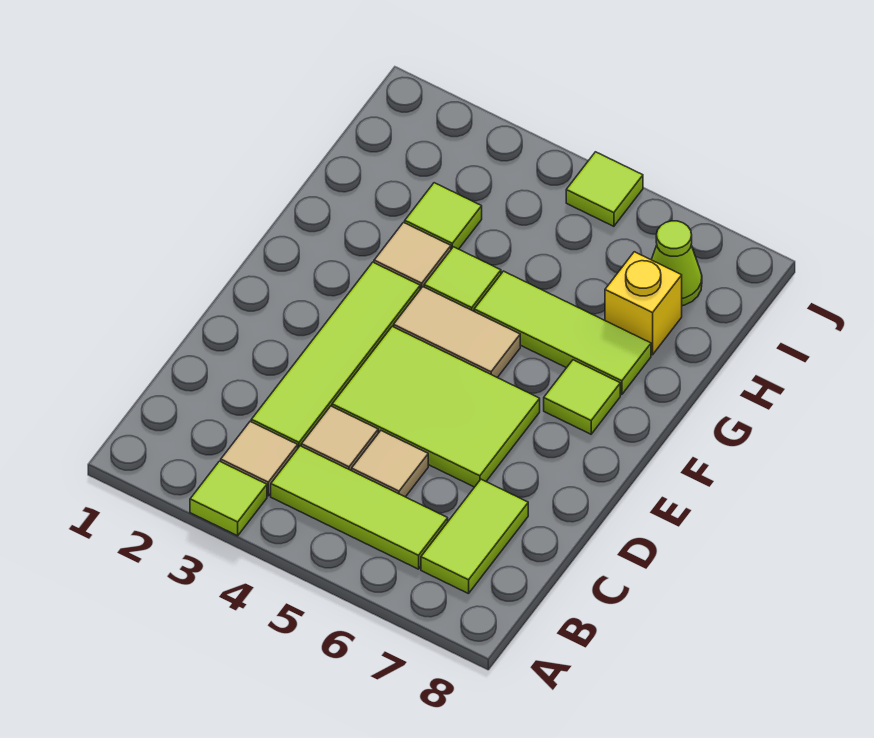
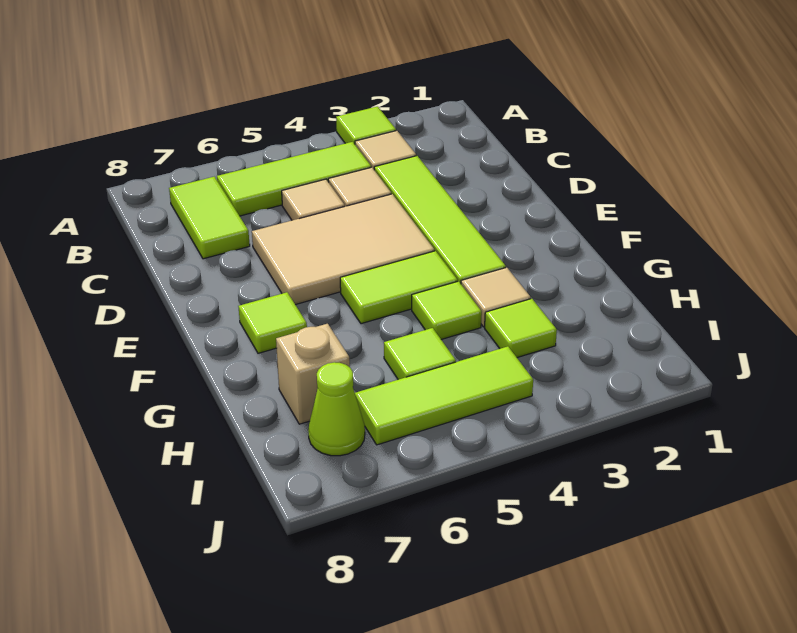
lime 2x3 tile [332,326,540,487] -> tan 2x3 tile [252,194,435,305]
tan 1x2 tile [394,287,520,378] -> lime 1x2 tile [340,251,458,324]
lime 1x3 tile [474,271,651,395] -> lime 1x3 tile moved to [355,346,533,445]
yellow 1x1 brick [605,252,682,355] -> tan 1x1 brick [276,324,350,424]
lime 1x1 tile [566,152,643,226] -> lime 1x1 tile moved to [384,328,456,380]

